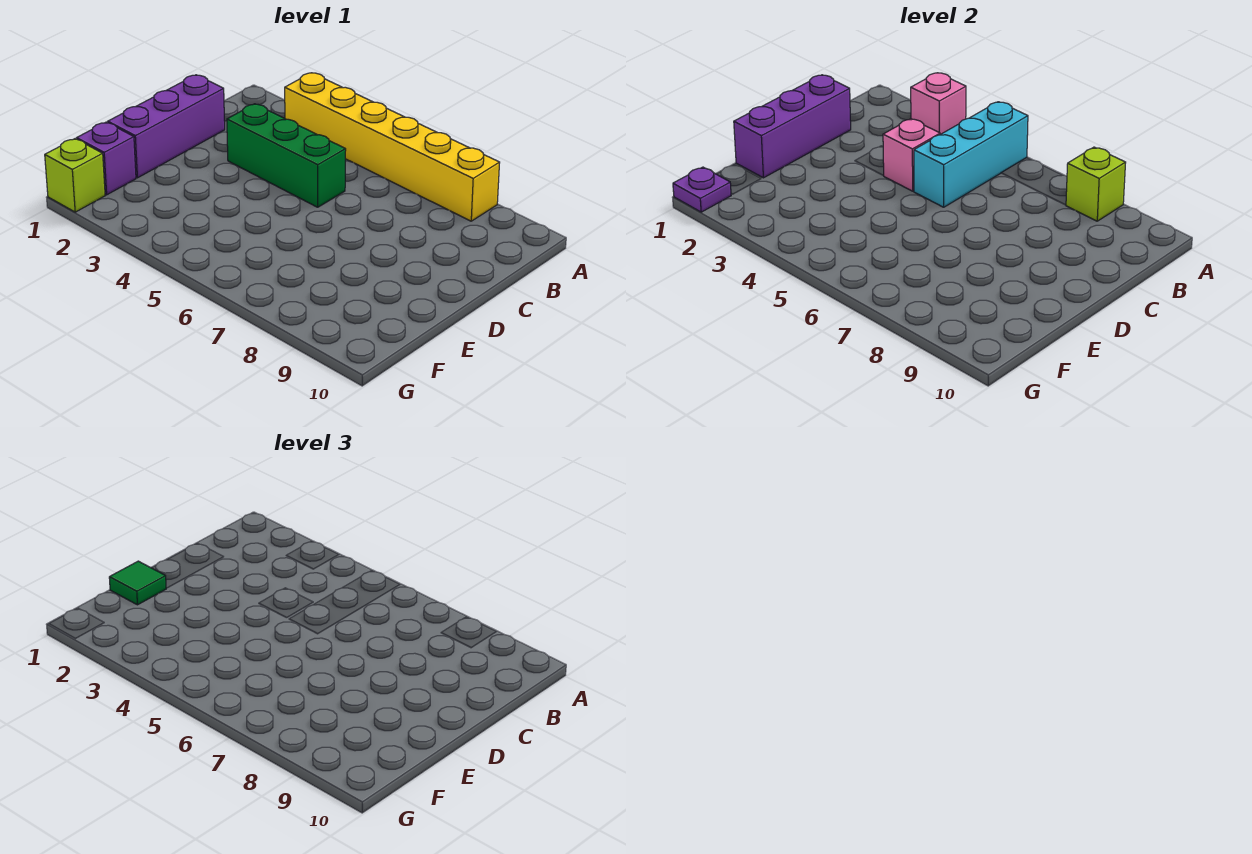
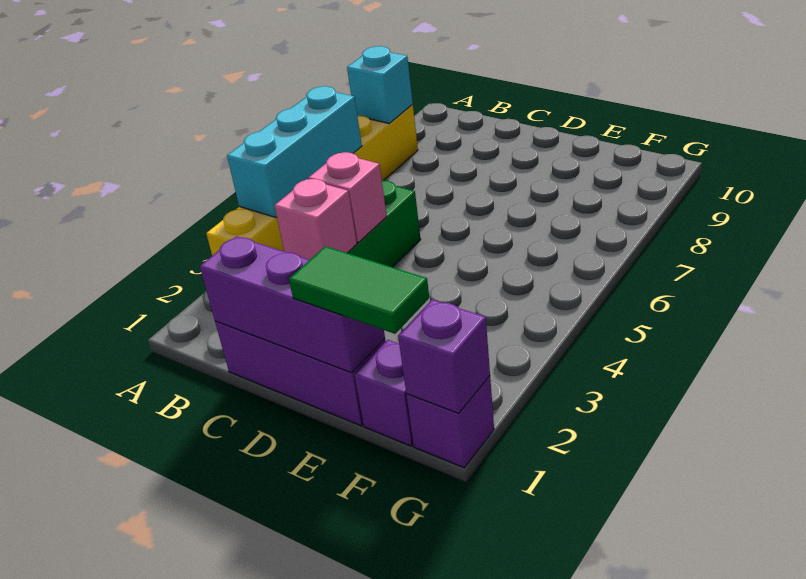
pink 1x1 brick [911,73,966,134] -> pink 1x1 brick moved to [274,179,357,260]
cyan 1x3 brick [914,102,1028,207] -> cyan 1x3 brick turned to [227,86,362,217]
lime 1x1 brick [1066,147,1126,221] -> cyan 1x1 brick [347,46,413,123]
green 1x1 tile [109,561,166,605] -> green 1x2 tile [289,246,429,334]
lime 1x1 brick [45,139,105,212] -> purple 1x1 brick [407,376,494,468]
purple 1x1 plate [673,167,731,212] -> purple 1x1 brick [398,300,490,413]

